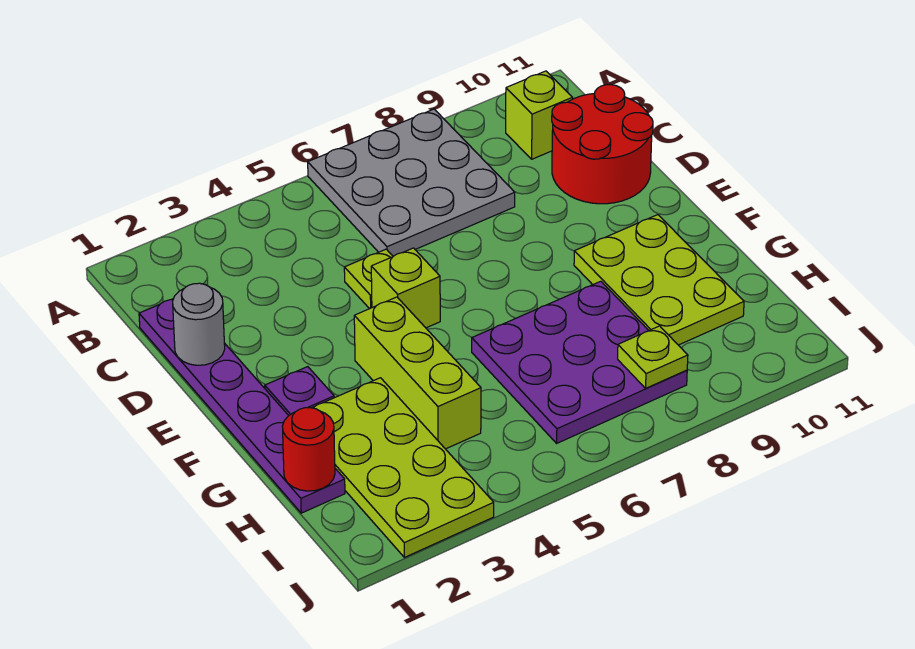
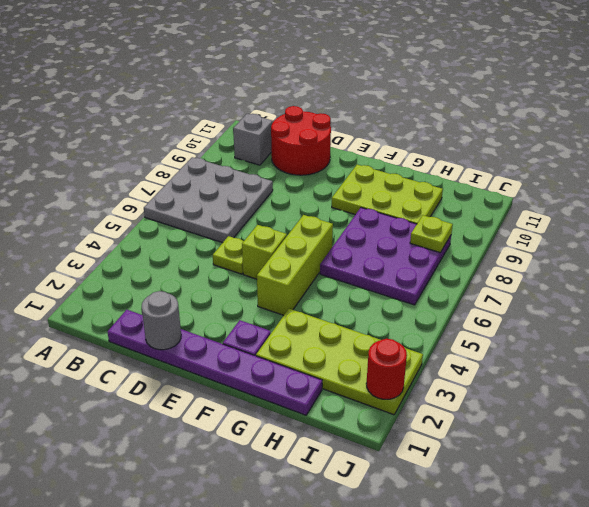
lime 1x1 brick [506,71,573,159] -> grey 1x1 brick [233,114,273,165]
lime 1x3 brick [354,297,481,449] -> lime 1x3 brick turned to [257,215,333,315]
red 1x1 round brick [282,408,335,491] -> red 1x1 round brick moved to [366,339,407,399]

